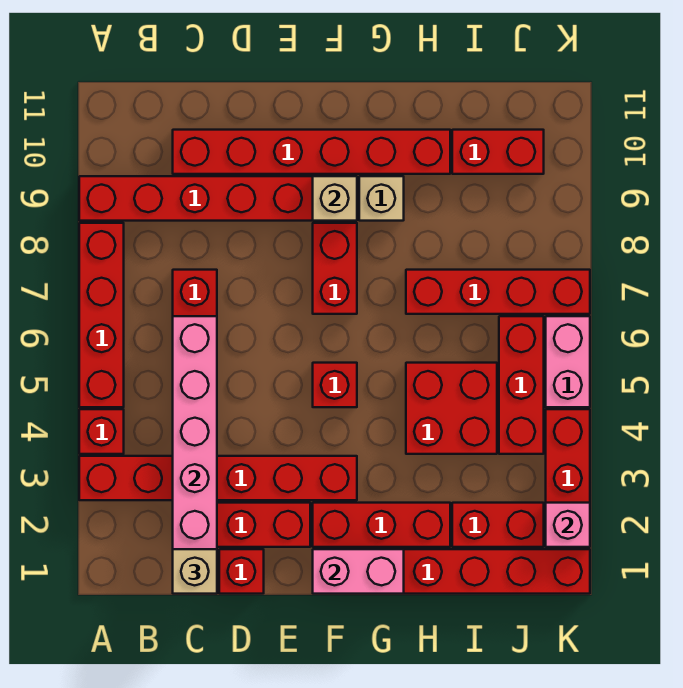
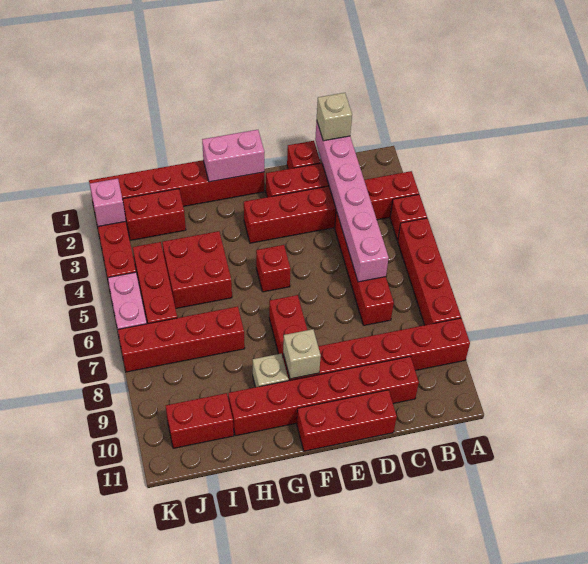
red 1x3 brick [313,503,450,547] -> red 1x3 brick moved to [297,390,397,451]

